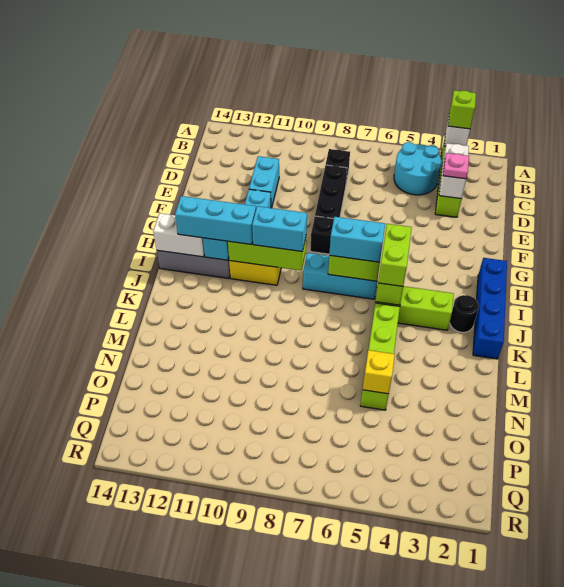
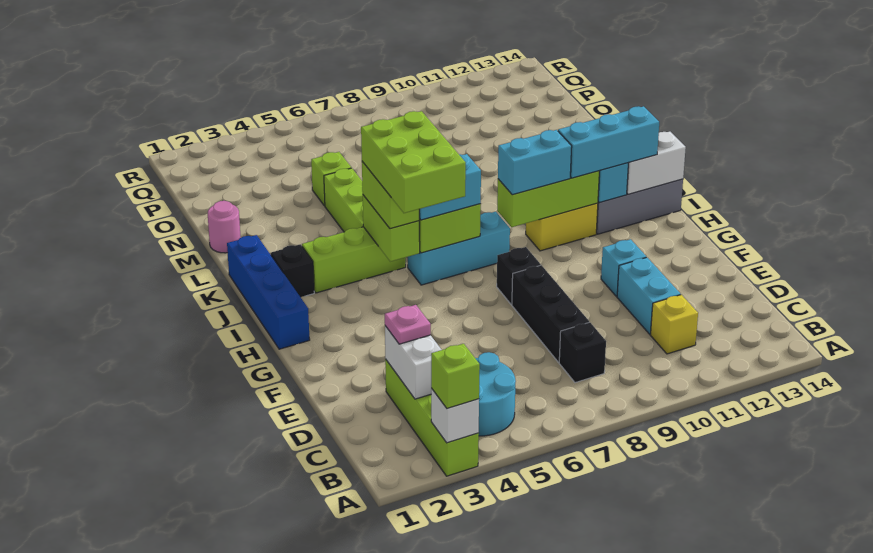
none -> lime 2x3 brick [361,111,466,213]
black 1x1 round brick [450,295,479,332] -> black 1x1 brick [271,244,314,297]
none -> pink 1x1 round brick [208,201,241,253]
yellow 1x1 brick [363,350,395,394] -> yellow 1x1 brick moved to [651,295,698,354]

